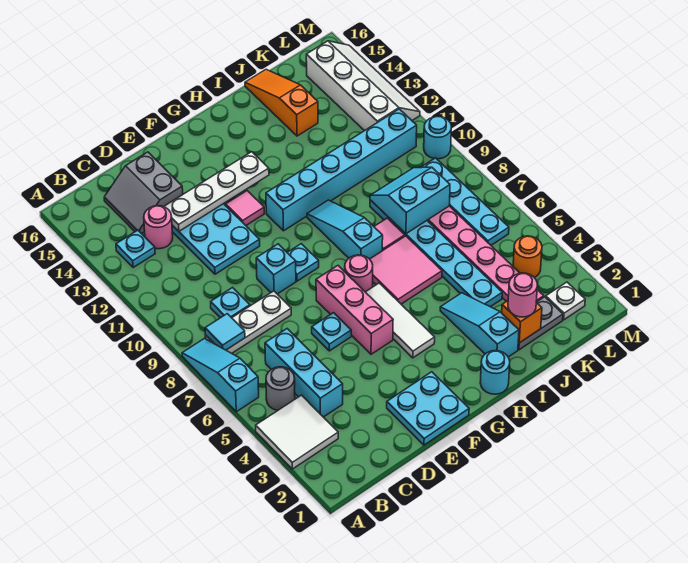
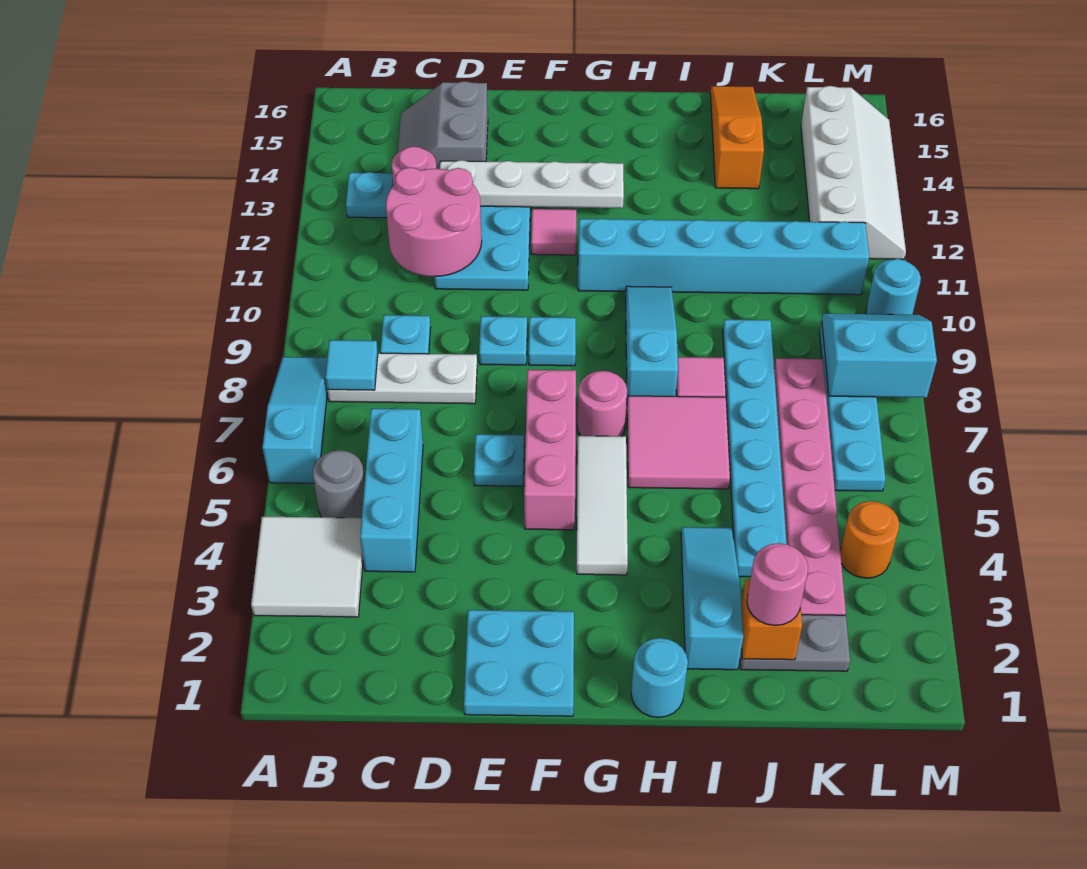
none -> pink 2x2 round brick [386,167,482,277]
cyan 1x1 brick [256,244,296,294] -> cyan 1x1 plate [479,316,527,365]
cyan 2x2 slope [370,167,450,234] -> cyan 2x2 slope moved to [822,314,937,398]
white 1x1 plate [546,282,585,320] -> none

